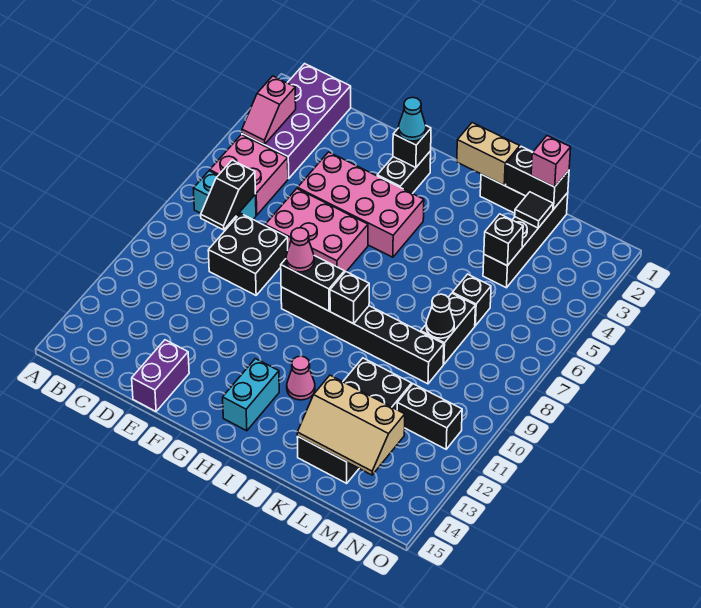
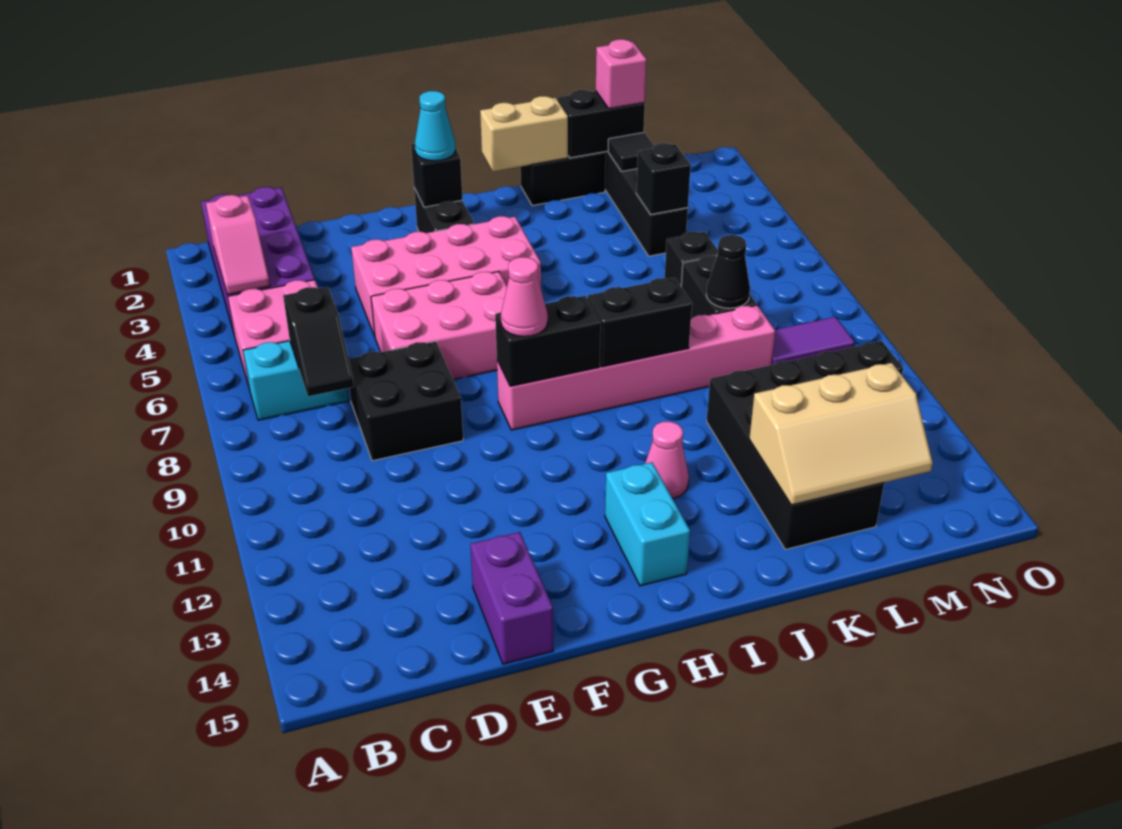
black 1x6 brick [281,287,444,384] -> pink 1x6 brick [497,305,775,430]
black 1x1 brick [330,272,369,324] -> black 1x2 brick [587,278,692,367]
none -> purple 1x2 tile [771,317,855,365]

